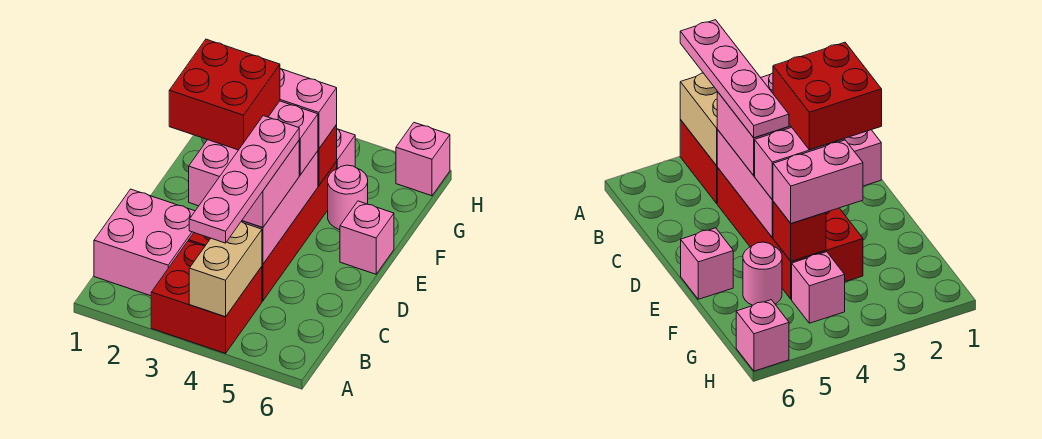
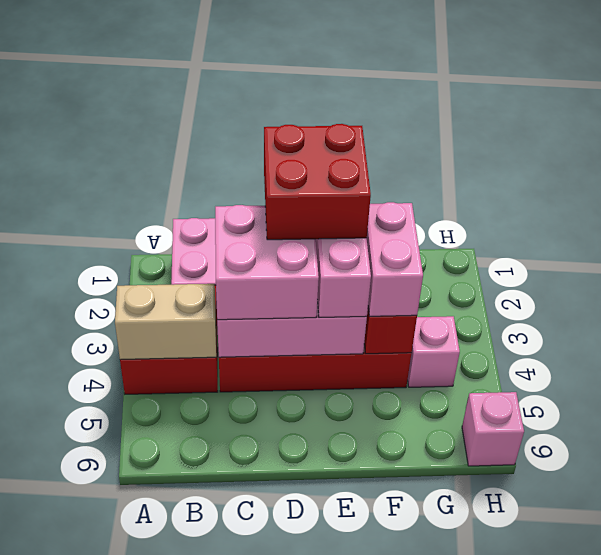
pink 1x4 plate [189,116,299,243] -> none
pink 1x1 brick [340,201,394,274] -> none
pink 1x1 round brick [328,165,368,230] -> none

